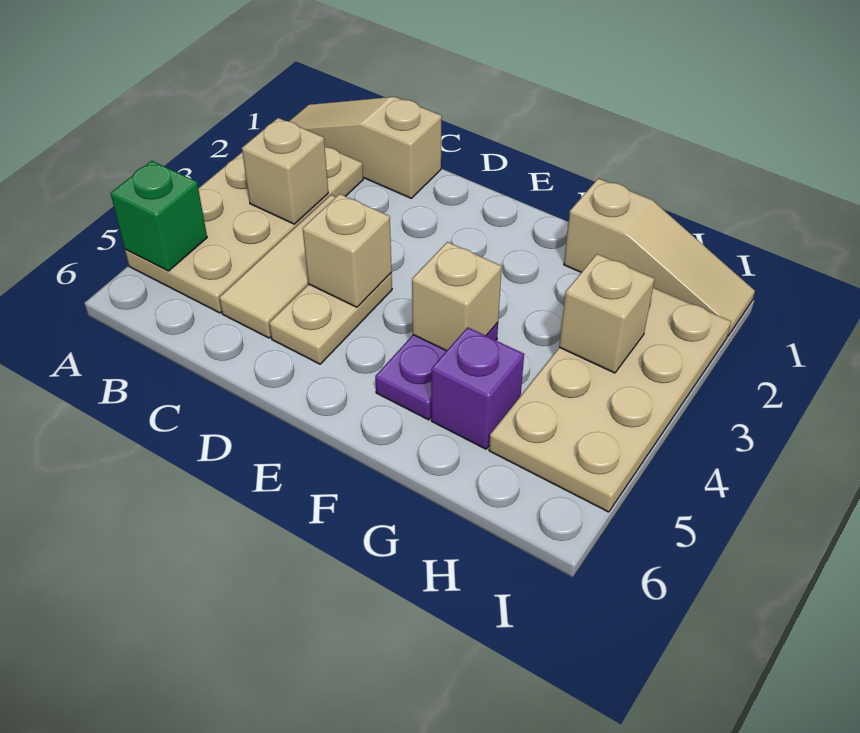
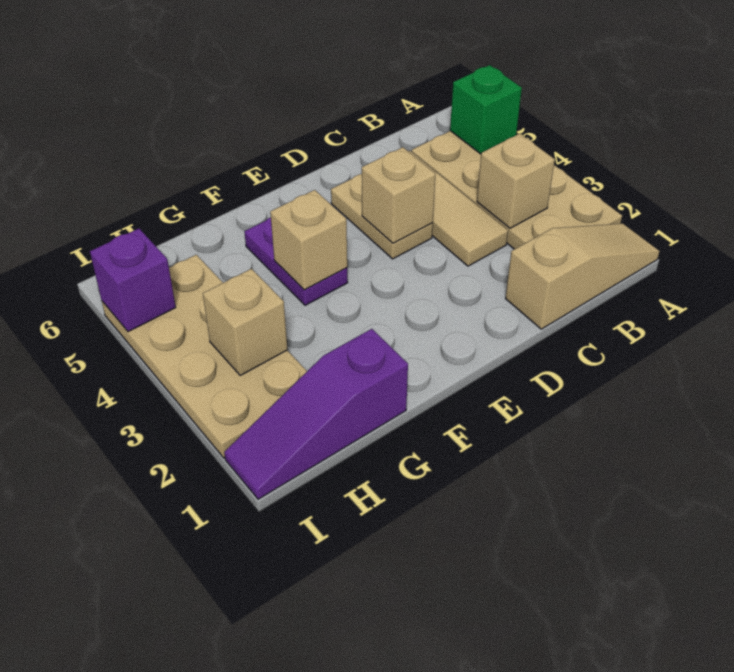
tan 1x3 slope [564,178,755,336] -> purple 1x3 slope [224,329,408,499]
purple 1x1 brick [431,327,524,449] -> purple 1x1 brick moved to [90,228,176,332]

